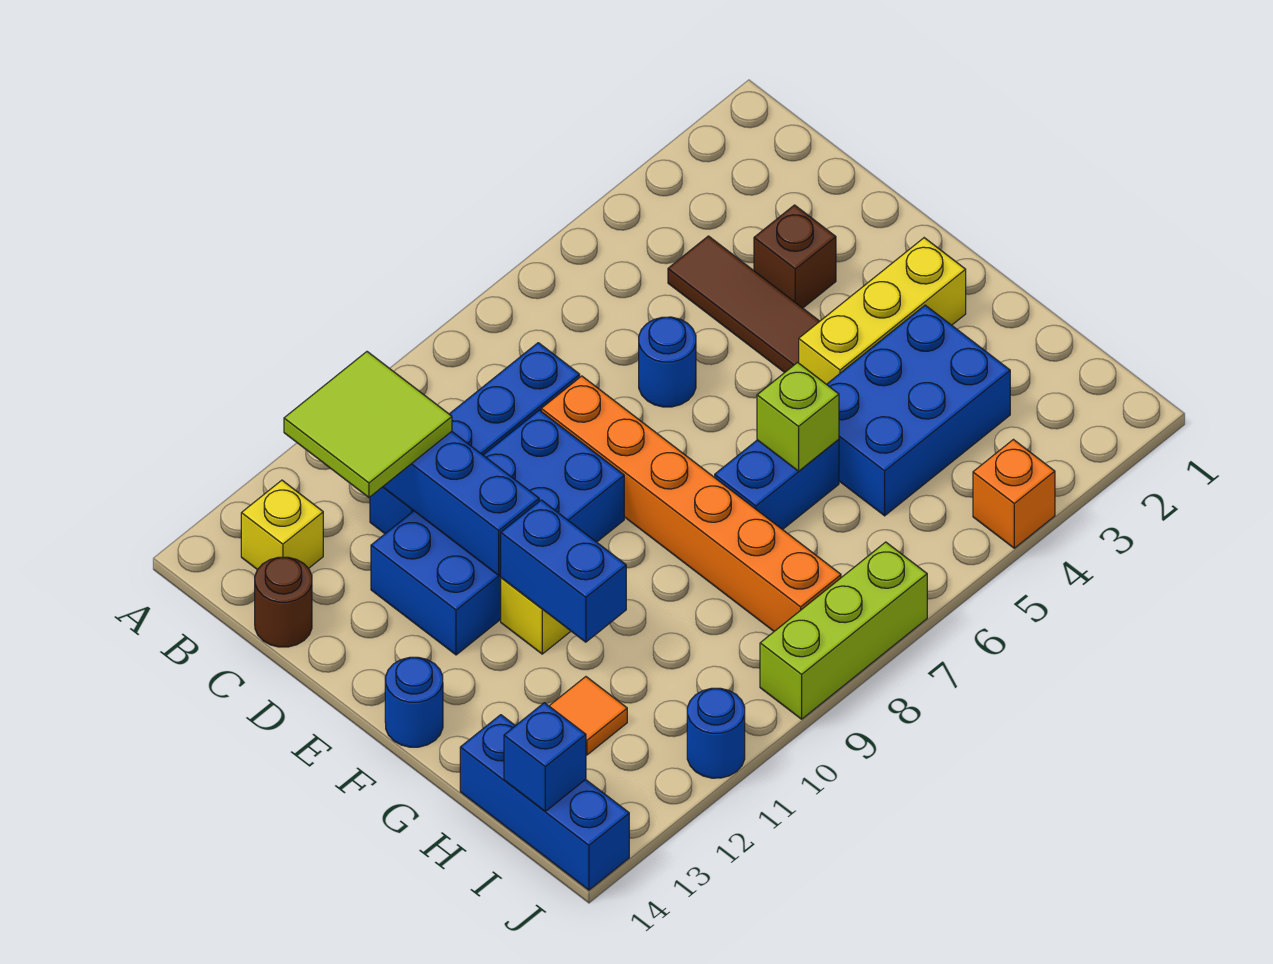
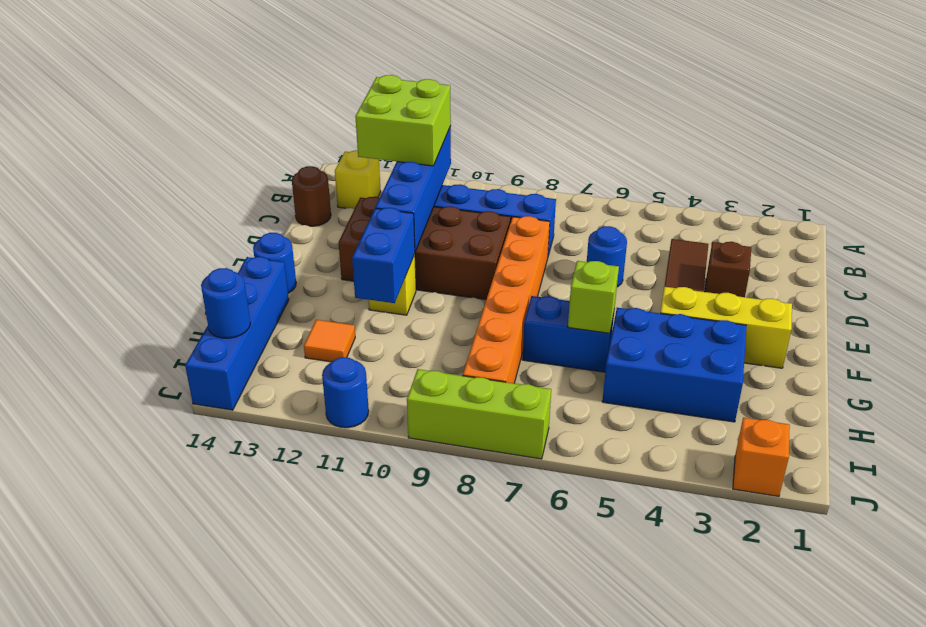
lime 2x2 tile [284,352,452,497] -> lime 2x2 brick [355,75,451,166]
blue 2x4 brick [371,410,624,655] -> brown 2x4 brick [339,197,511,299]
blue 1x3 brick [460,715,629,890] -> blue 1x4 brick [185,257,289,410]
blue 1x1 brick [504,703,586,811] -> blue 1x1 round brick [201,268,250,338]
orange 1x1 brick [973,440,1055,548] -> orange 1x1 brick moved to [733,418,790,496]

